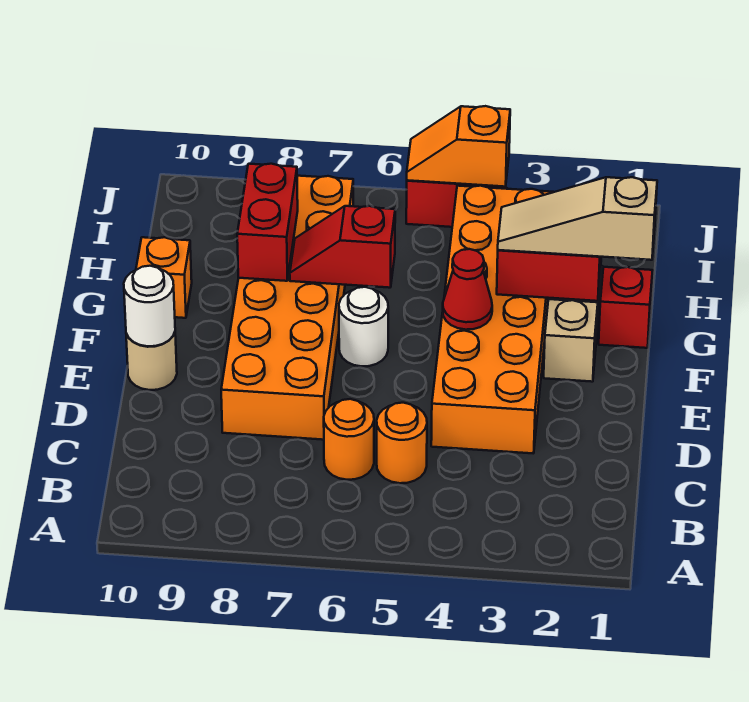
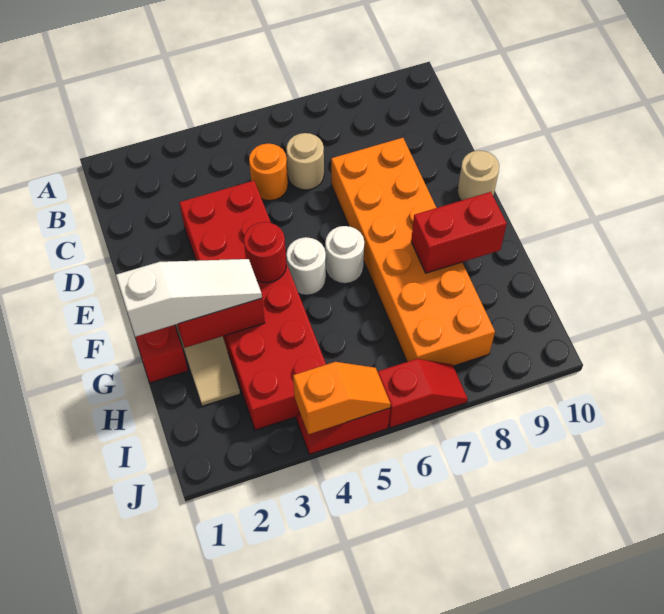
orange 1x1 round brick [324,399,374,480] -> tan 1x1 round brick [286,133,324,190]
orange 2x6 brick [431,186,553,453] -> red 2x6 brick [179,181,326,430]
white 1x1 round brick [124,266,175,346] -> white 1x1 round brick moved to [286,237,326,295]
red 1x1 cone [443,249,492,330] -> red 1x1 round brick [244,222,286,283]
tan 1x3 slope [498,177,657,260] -> white 1x3 slope [116,259,262,337]
red 1x2 slope [290,206,395,288] -> red 1x2 slope moved to [377,359,468,428]
red 1x2 brick [237,164,298,281] -> red 1x2 brick turned to [411,192,507,273]
orange 1x1 brick [136,237,192,318] -> none

